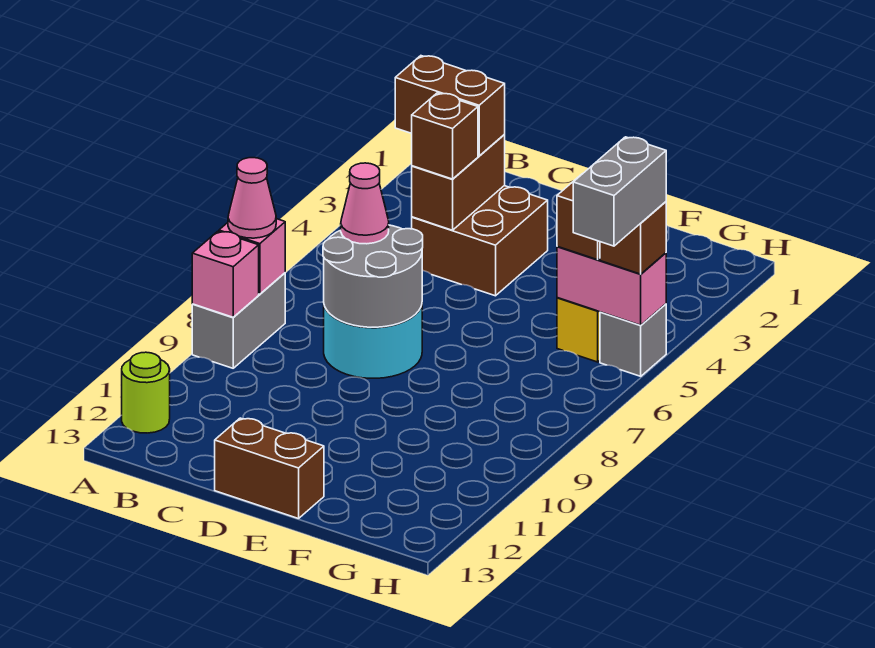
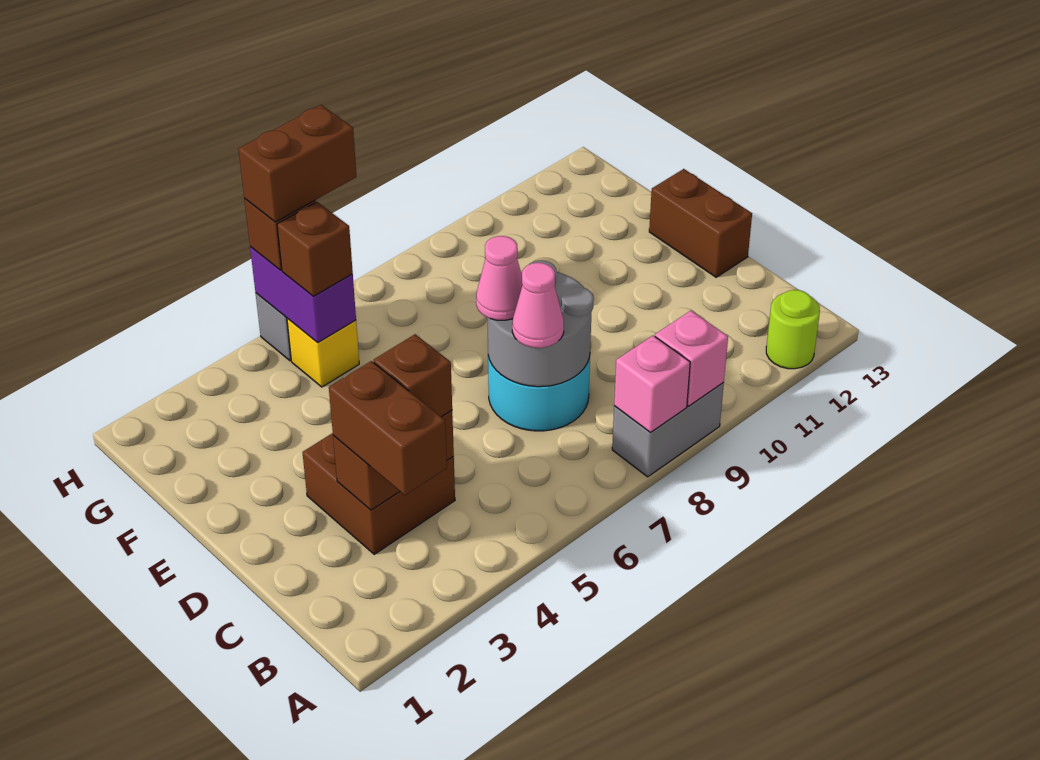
pink 1x1 cone [228,158,276,238] -> pink 1x1 cone moved to [476,236,522,320]
pink 1x2 brick [557,246,666,325] -> purple 1x2 brick [250,247,356,343]
grey 1x2 brick [573,137,666,246] -> brown 1x2 brick [239,105,357,222]

